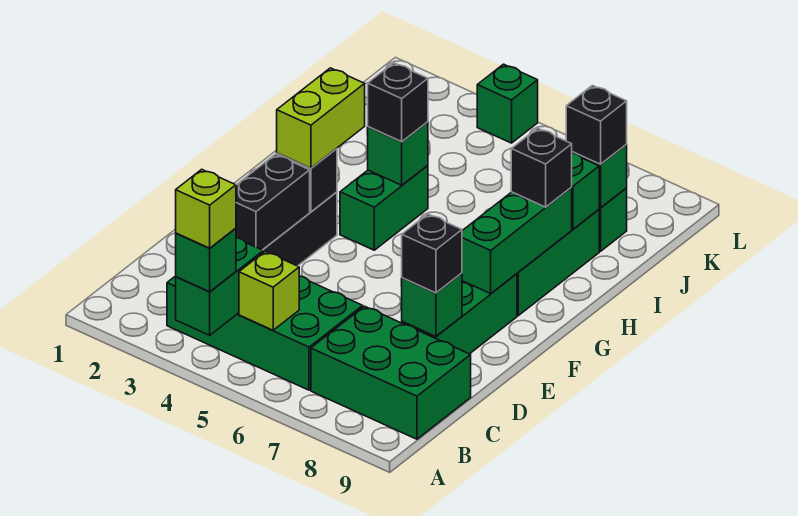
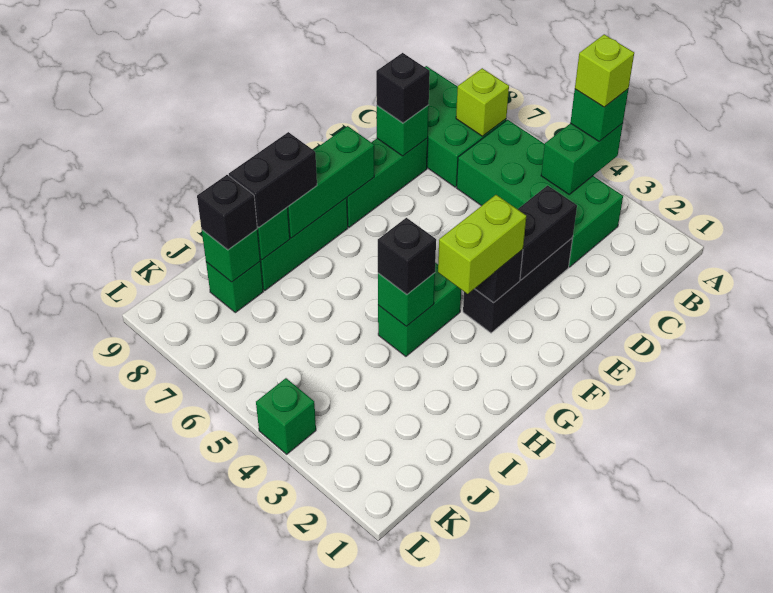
lime 1x1 brick [239,252,299,330] -> lime 1x1 brick moved to [456,68,509,136]
black 1x1 brick [511,128,572,207] -> black 1x2 brick [229,132,317,227]

